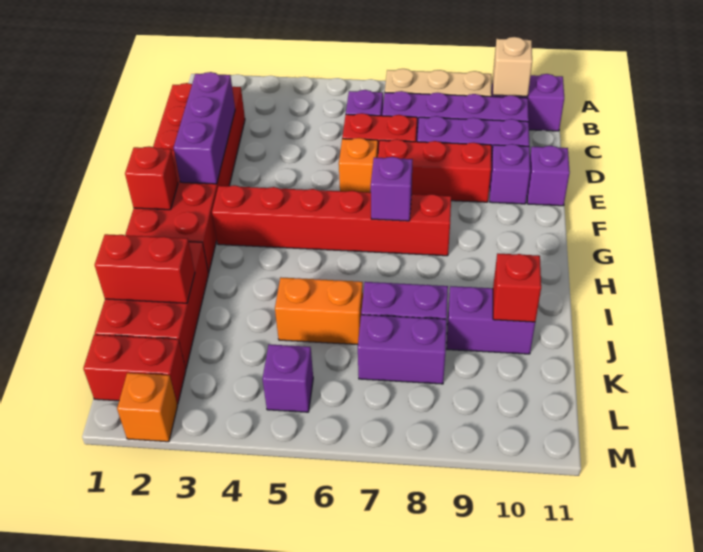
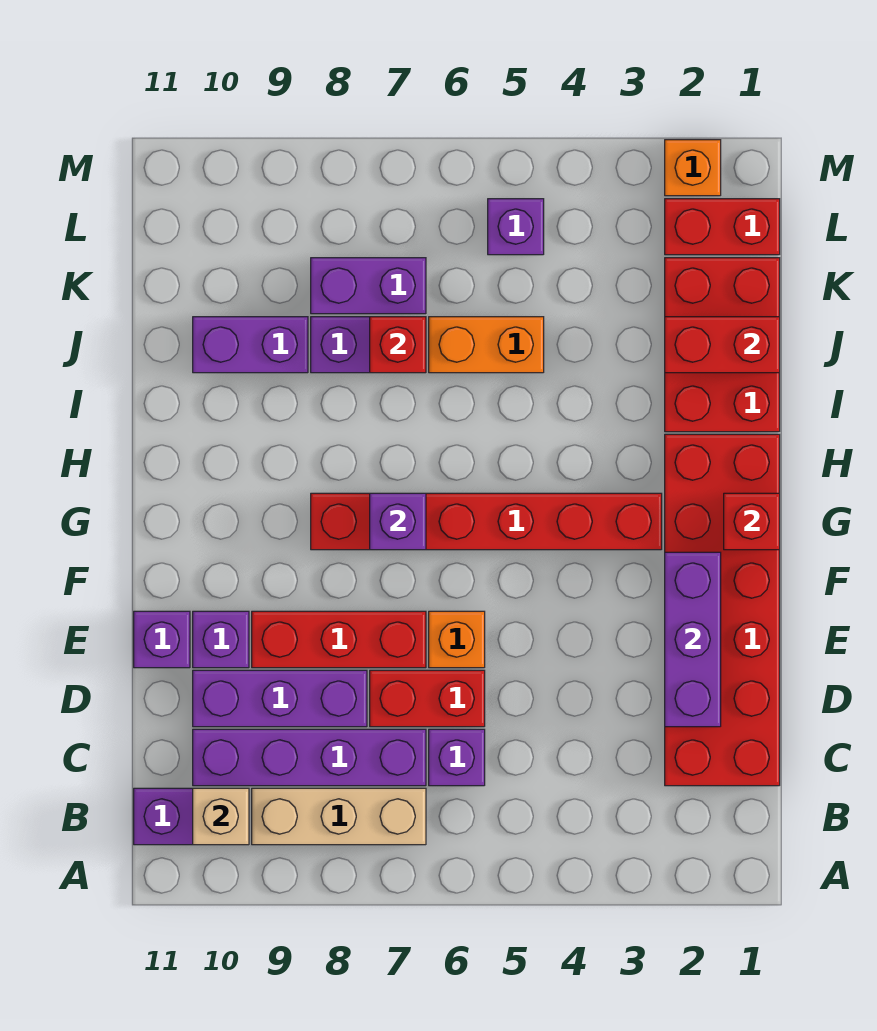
red 1x1 brick [493,254,541,322] -> red 1x1 brick moved to [370,317,426,373]

